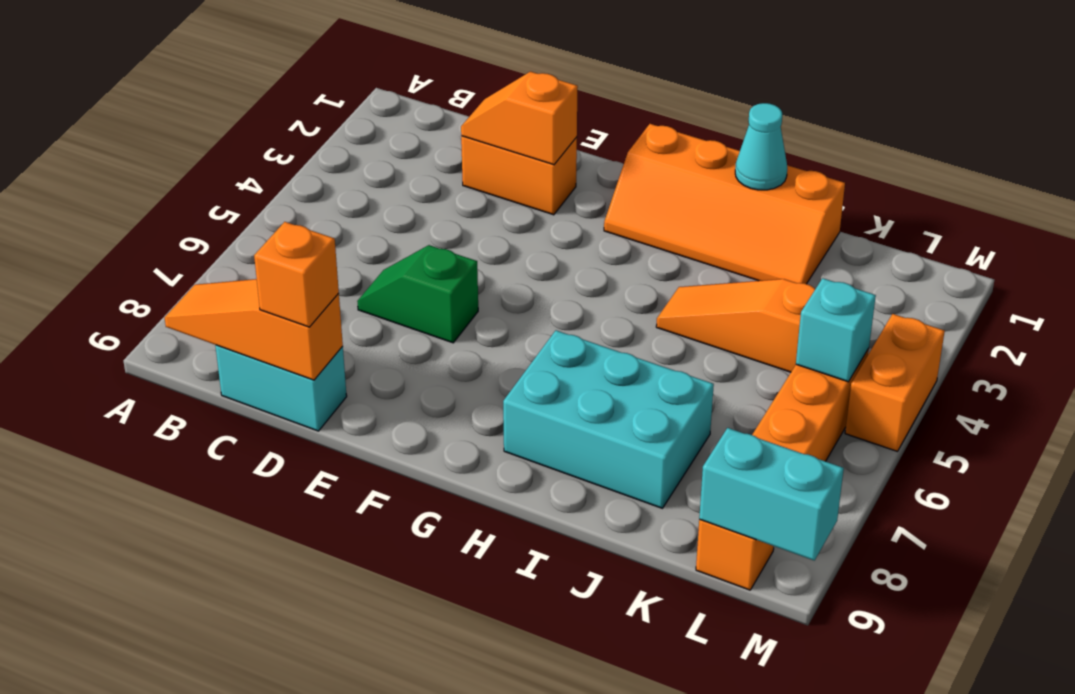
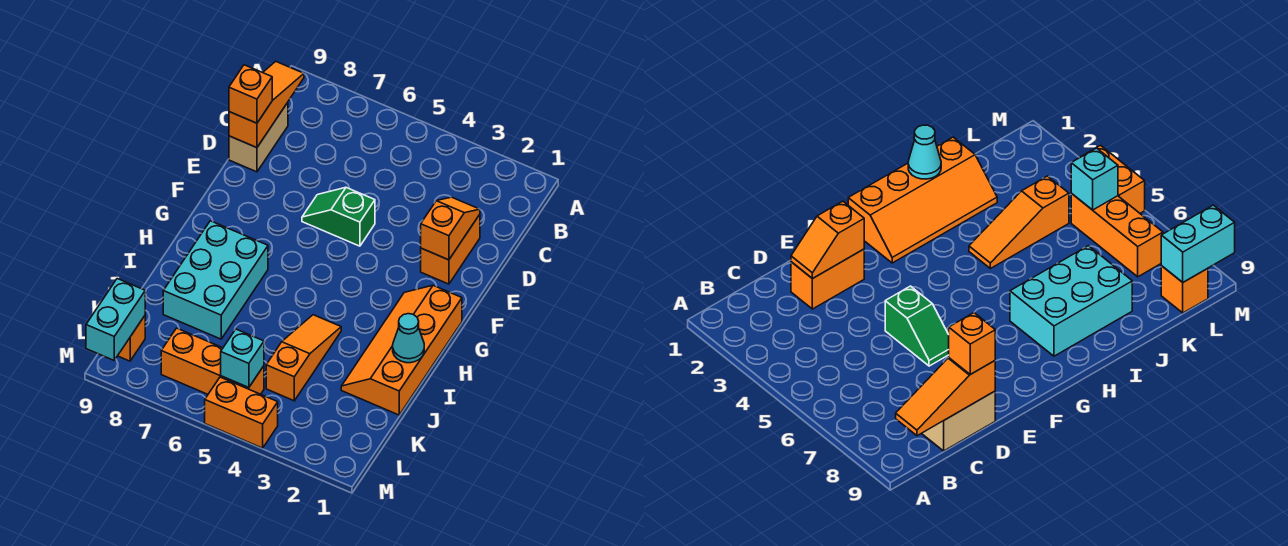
cyan 1x2 brick [215,345,347,431] -> tan 1x2 brick [229,102,288,172]
green 1x2 slope [357,245,478,343] -> green 1x2 slope turned to [302,187,375,246]

